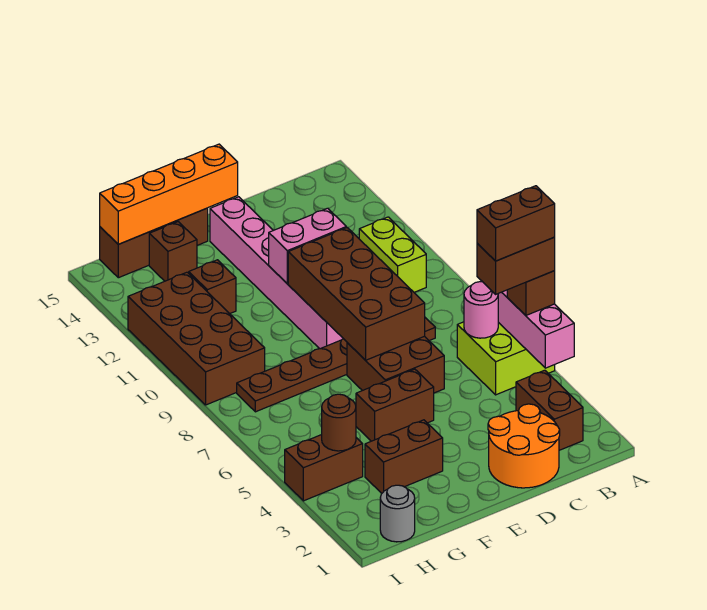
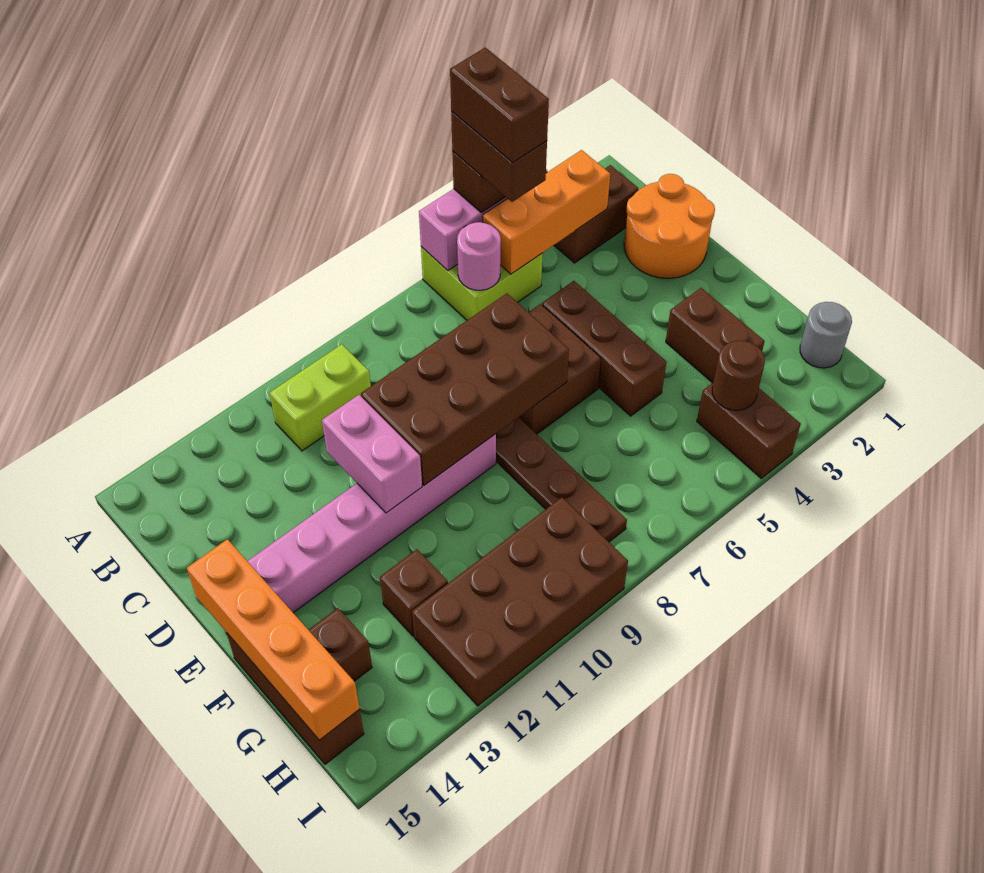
none -> orange 1x3 brick [483,150,610,274]
brown 1x2 brick [356,369,434,441] -> brown 1x3 brick [542,281,667,416]

